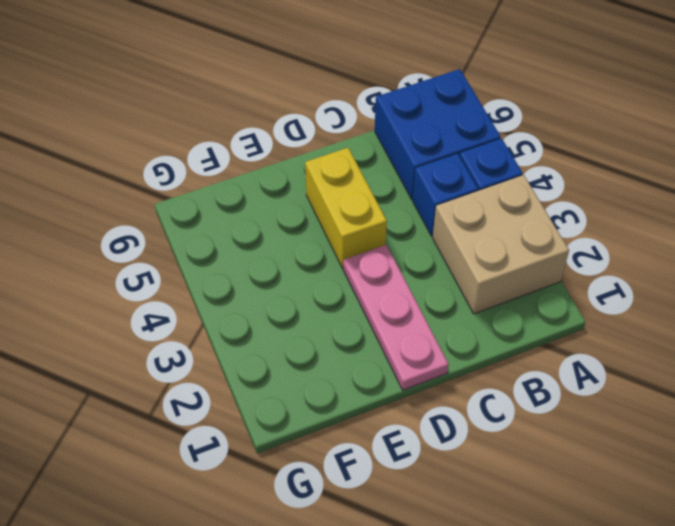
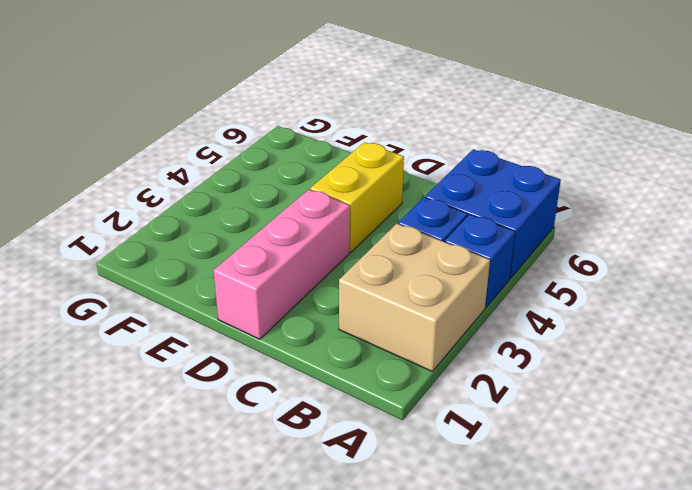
pink 1x3 plate [343,245,449,390] -> pink 1x3 brick [214,189,350,339]

